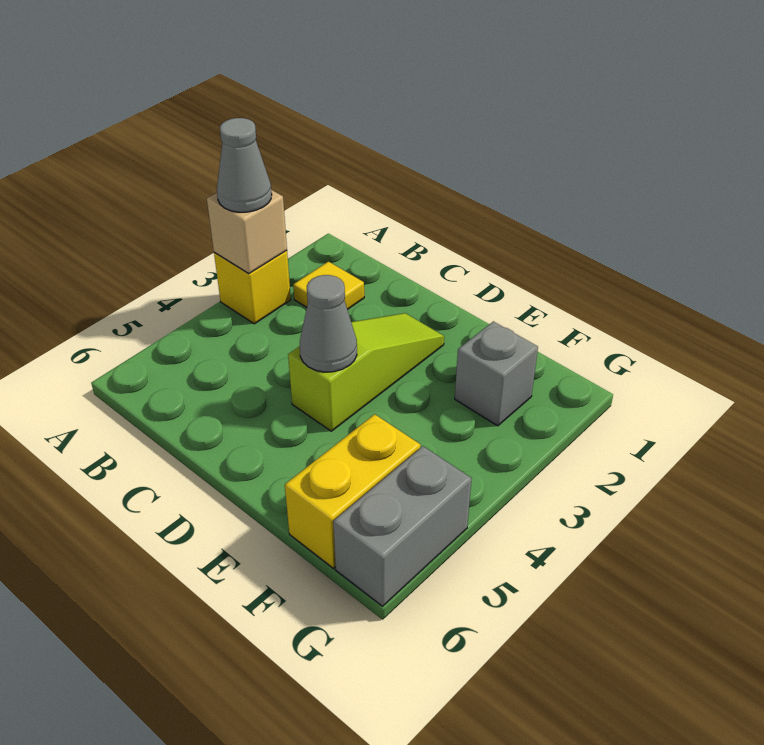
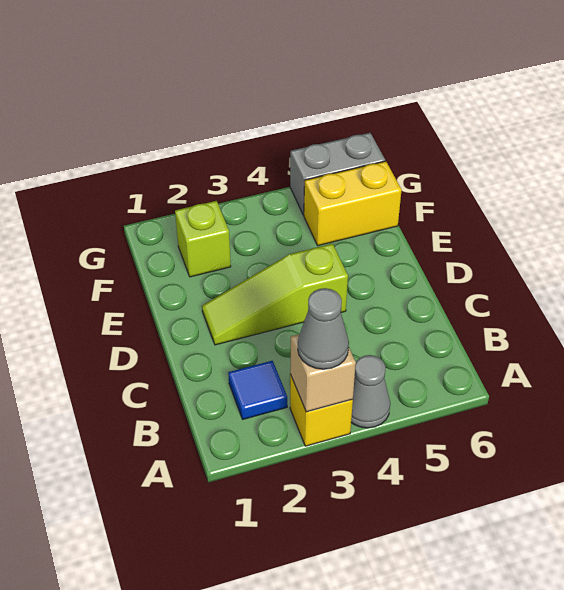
yellow 1x1 tile [293,262,364,310] -> blue 1x1 tile [228,361,287,419]
grey 1x1 cone [300,275,357,372] -> grey 1x1 cone moved to [351,355,390,428]
grey 1x1 brick [455,321,538,426] -> lime 1x1 brick [175,201,231,277]

